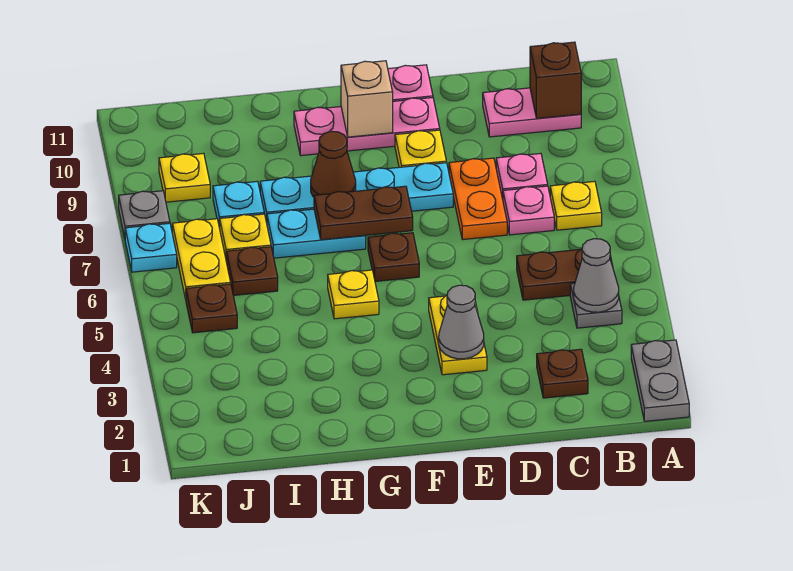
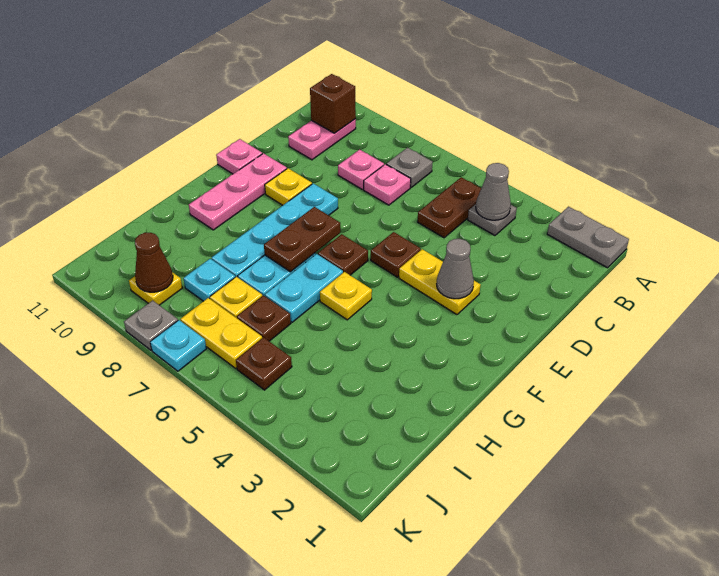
yellow 1x1 plate [550,181,602,230] -> grey 1x1 plate [386,148,433,187]
brown 1x1 plate [537,349,588,398] -> brown 1x1 plate moved to [371,232,421,277]
orange 1x2 plate [449,158,507,240] -> none
tan 1x1 brick [341,61,393,137] -> none
none -> cyan 1x2 plate [265,254,343,322]
brown 1x1 cone [311,131,356,197] -> brown 1x1 cone moved to [135,233,173,292]

